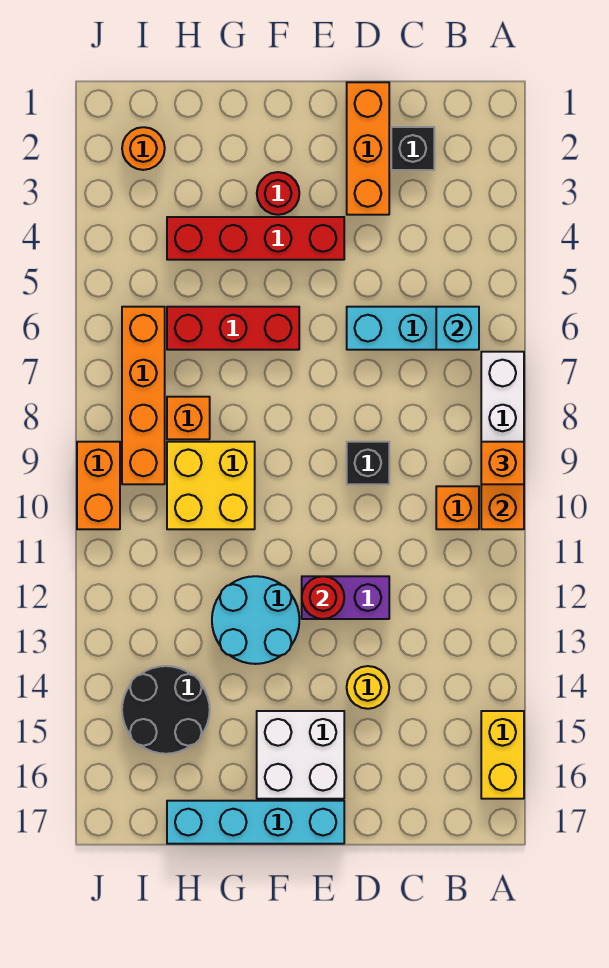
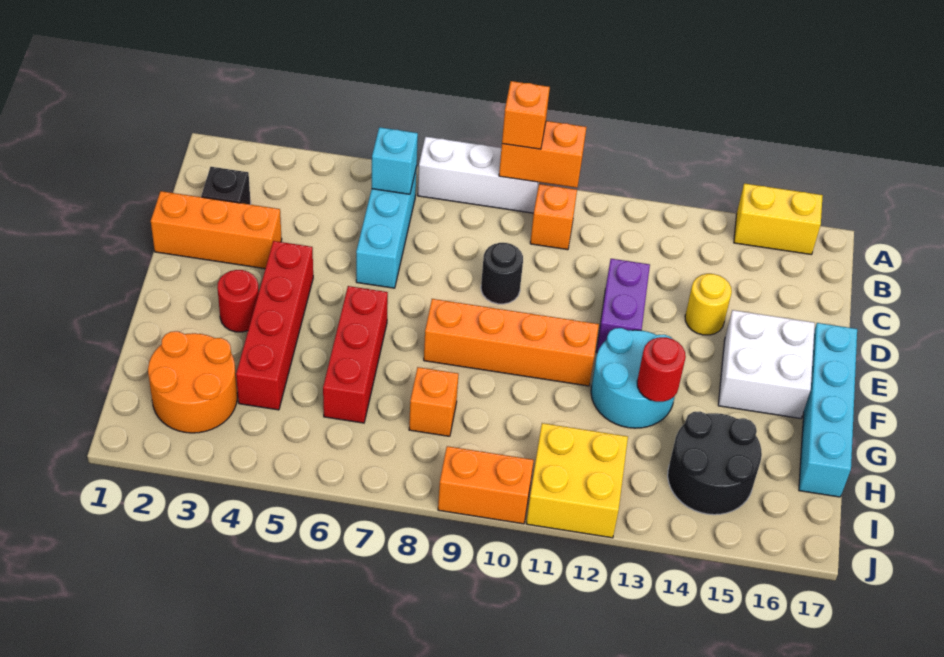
black 1x1 brick [347,442,389,484] -> black 1x1 round brick [481,243,523,304]
red 1x1 round brick [302,576,344,619] -> red 1x1 round brick moved to [637,337,686,402]
yellow 2x2 brick [167,442,255,529] -> yellow 2x2 brick moved to [526,423,628,538]
orange 1x1 round brick [122,127,165,170] -> orange 2x2 round brick [148,331,237,433]
orange 1x4 brick [122,307,165,484] -> orange 1x4 brick moved to [424,299,599,386]

